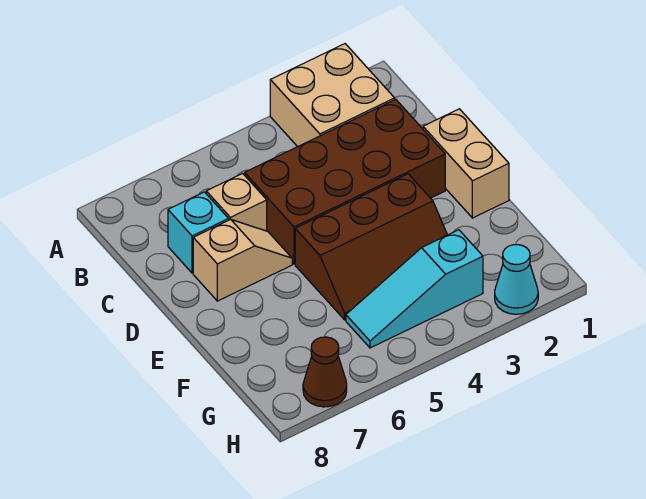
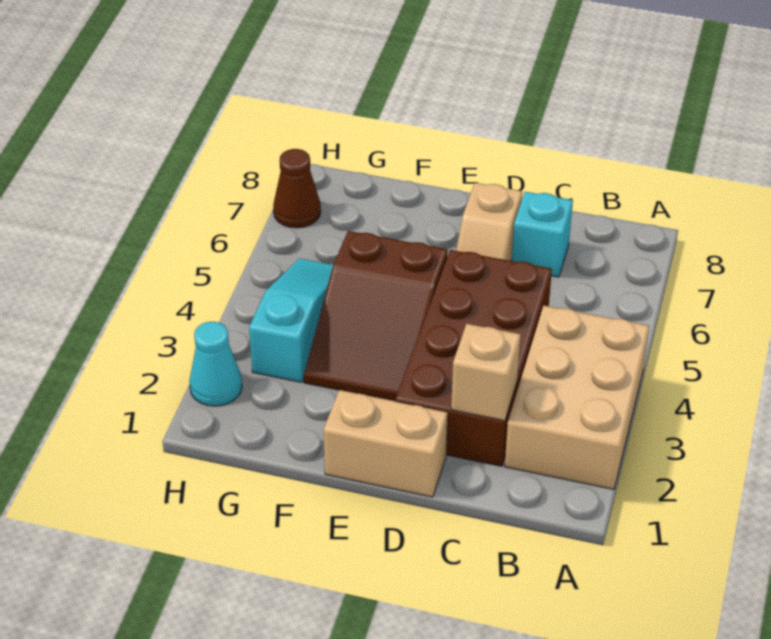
tan 2x2 brick [270,44,395,147] -> tan 2x3 brick [505,306,649,489]
tan 1x1 brick [206,173,267,231] -> tan 1x1 brick moved to [451,324,521,421]
brown 2x3 slope [295,174,447,320] -> brown 2x3 slope turned to [304,231,448,401]

